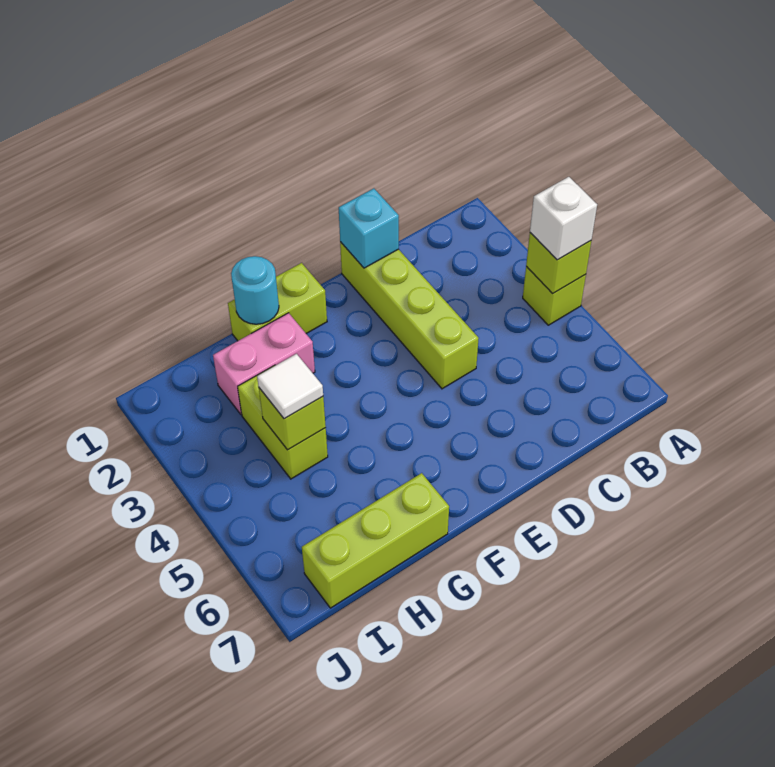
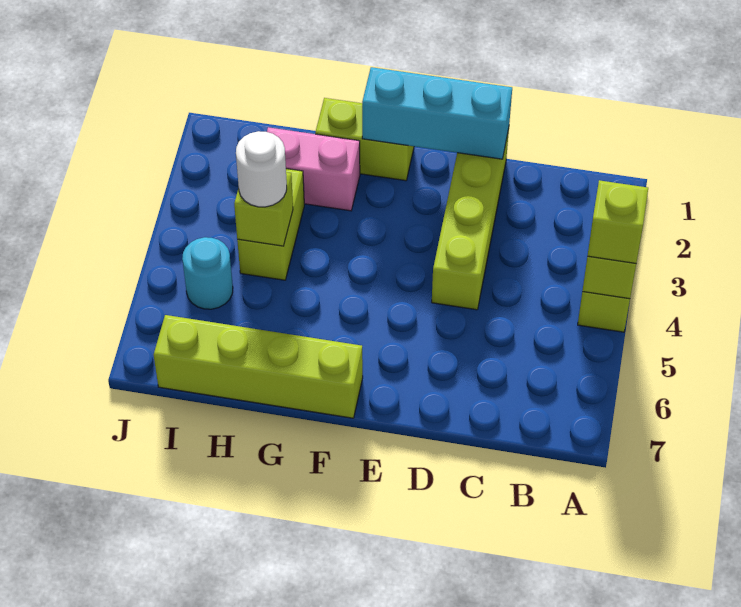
white 1x1 brick [530,177,597,260] -> lime 1x1 brick [588,180,648,263]
cyan 1x1 brick [339,188,399,268] -> cyan 1x3 brick [362,67,512,159]
cyan 1x1 round brick [231,256,279,324] -> cyan 1x1 round brick moved to [182,237,233,309]
lime 1x3 brick [302,473,449,608] -> lime 1x4 brick [154,315,363,418]
white 1x1 tile [257,354,323,419] -> white 1x1 round brick [236,131,287,207]

